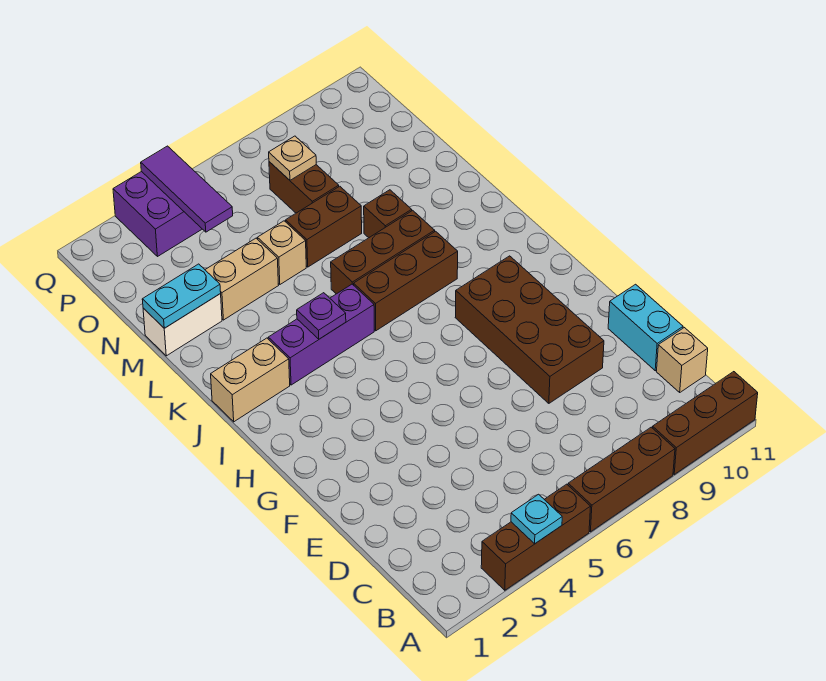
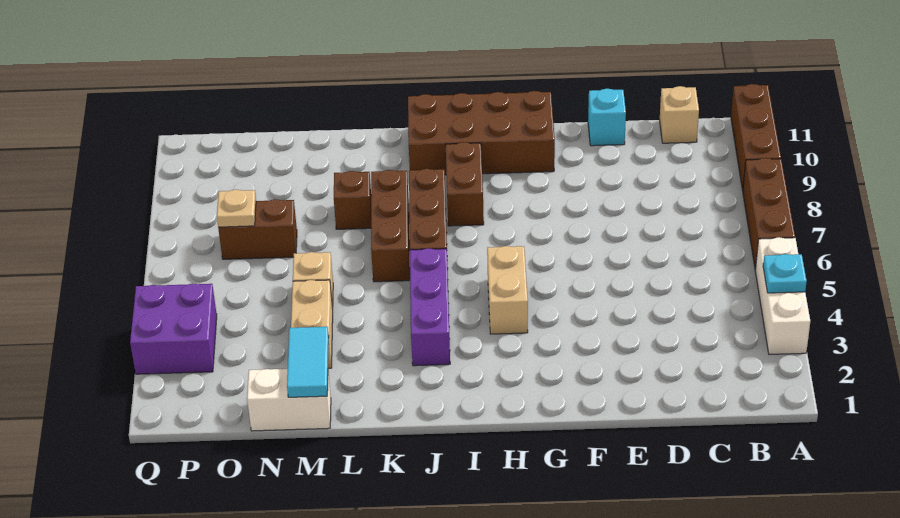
brown 1x3 brick [481,484,591,590] -> white 1x3 brick [755,237,810,354]
cyan 1x2 brick [608,284,683,371] -> cyan 1x1 brick [588,89,626,146]
brown 2x4 brick [455,256,604,403] -> brown 2x4 brick moved to [408,91,555,175]
tan 1x2 brick [211,338,290,422] -> tan 1x2 brick moved to [487,246,528,334]
purple 1x1 plate [297,293,346,339] -> none
white 1x2 brick [143,294,222,356] -> white 1x2 brick turned to [247,369,331,431]
cyan 1x2 plate [142,264,221,328] -> cyan 1x2 tile [287,327,329,397]
brown 1x2 brick [286,186,362,267] -> brown 1x2 brick moved to [446,142,484,226]
purple 1x3 tile [141,146,233,232] -> none

